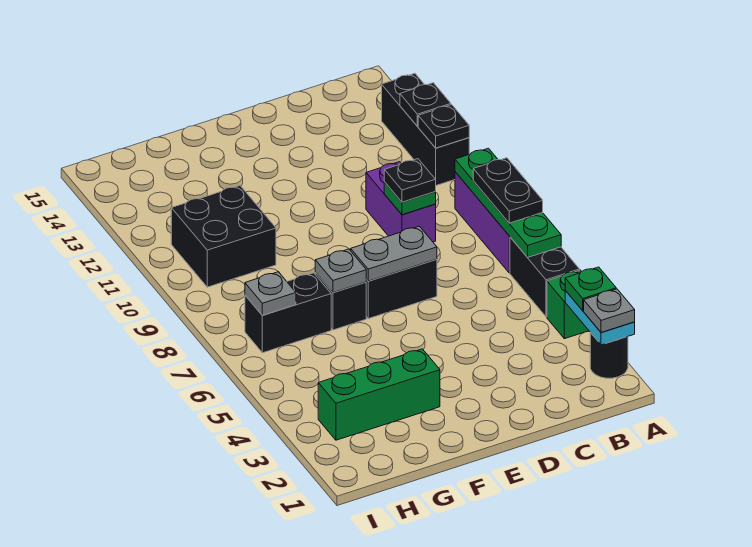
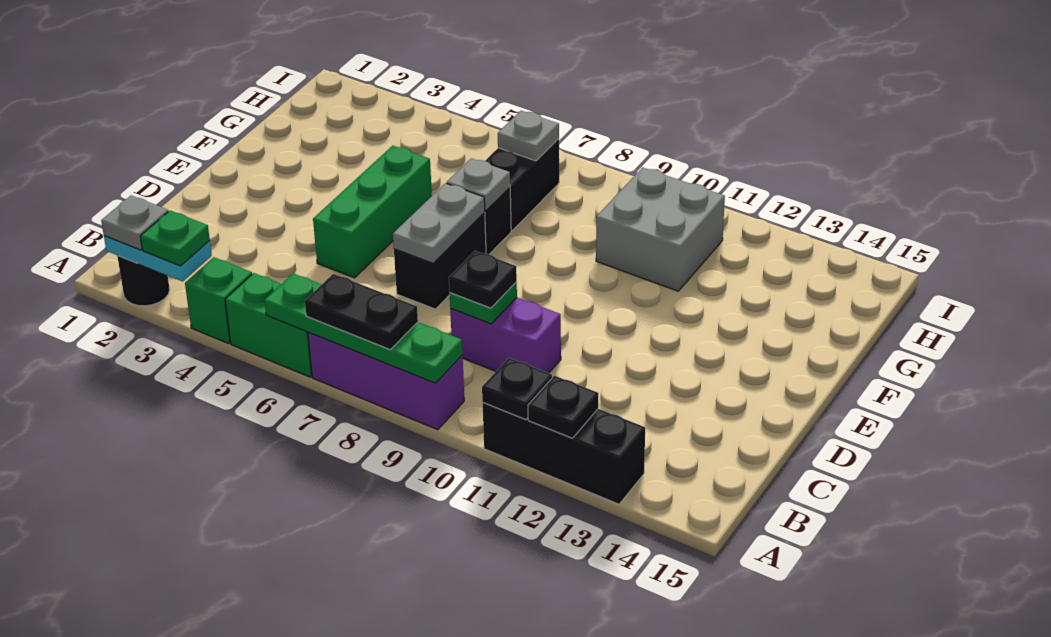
black 1x2 brick [510,237,580,317] -> green 1x2 brick [225,273,312,377]
green 1x3 brick [318,349,440,440] -> green 1x3 brick moved to [313,146,432,278]
black 2x2 brick [171,186,276,287] -> grey 2x2 brick [596,167,725,291]

